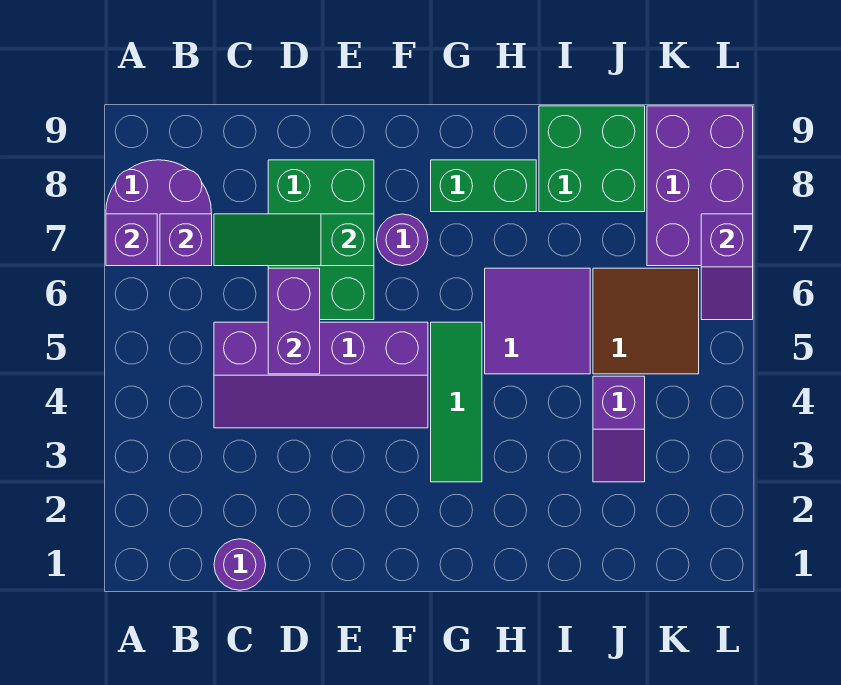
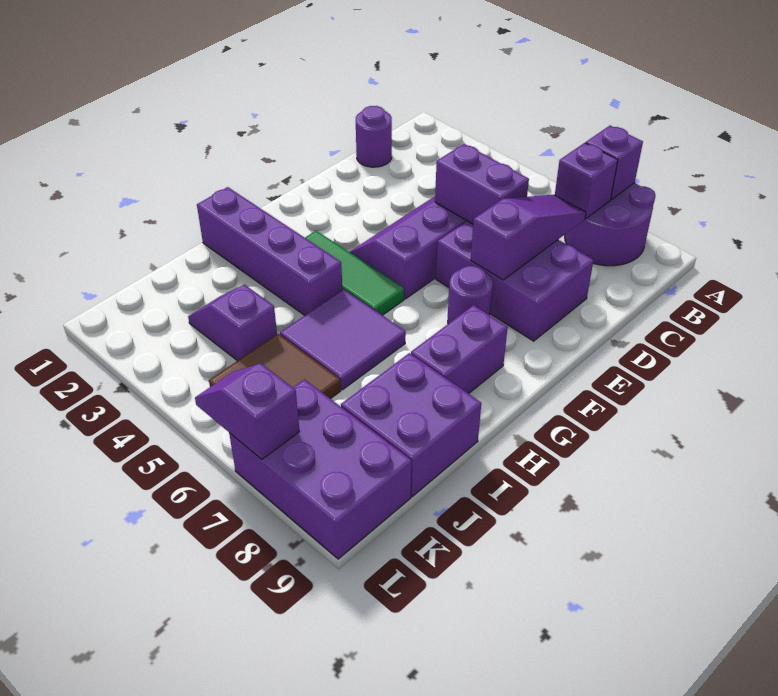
green 1x3 slope [214,214,374,266] -> purple 1x3 slope [471,195,586,280]
green 2x3 brick [268,160,374,320] -> purple 2x3 brick [436,221,594,341]
green 1x2 brick [431,160,536,212] -> purple 1x2 brick [411,305,508,394]
none -> purple 1x4 brick [197,187,342,315]
green 2x2 brick [539,106,645,212] -> purple 2x2 brick [341,353,481,496]

